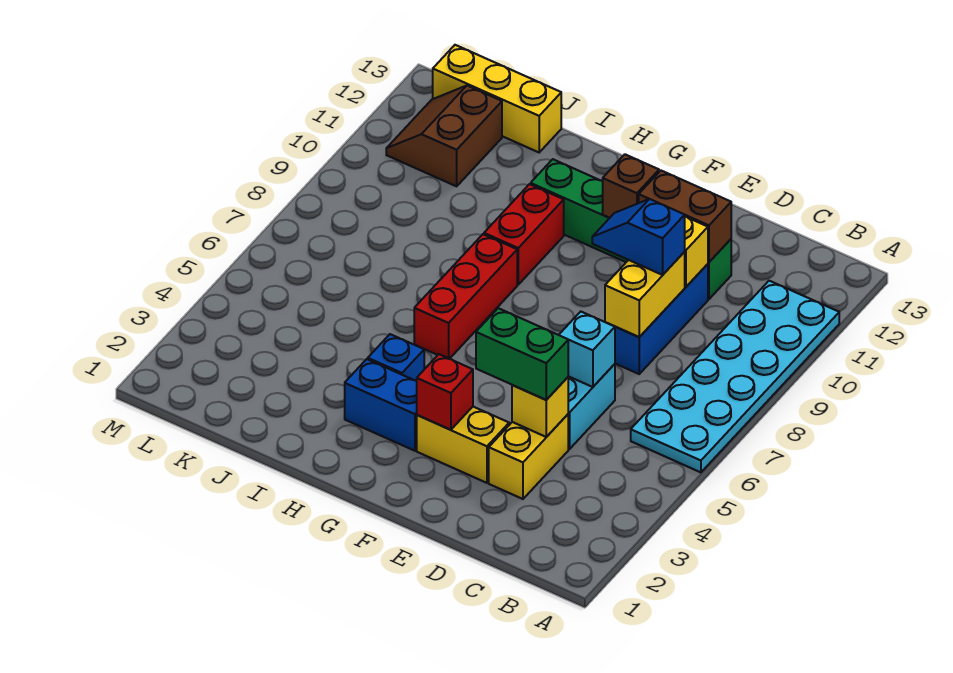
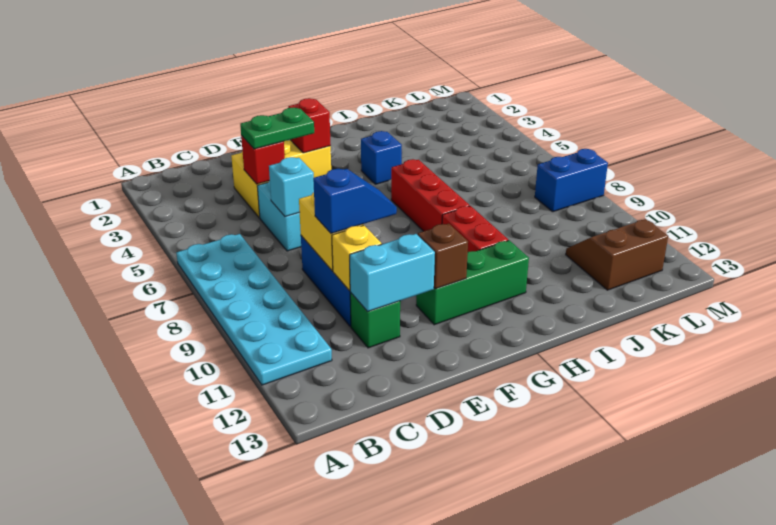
yellow 1x1 brick [512,377,568,437] -> red 1x1 brick [241,136,285,184]
green 1x2 brick [476,308,568,400] -> green 1x2 plate [240,108,314,149]
brown 1x2 brick [639,171,731,262] -> cyan 1x2 brick [350,234,435,312]
blue 1x2 brick [345,359,417,451] -> blue 1x2 brick moved to [535,149,608,212]
yellow 1x3 brick [433,45,561,152] -> none
brown 2x2 slope [386,86,502,186] -> brown 2x2 slope turned to [566,219,668,290]

